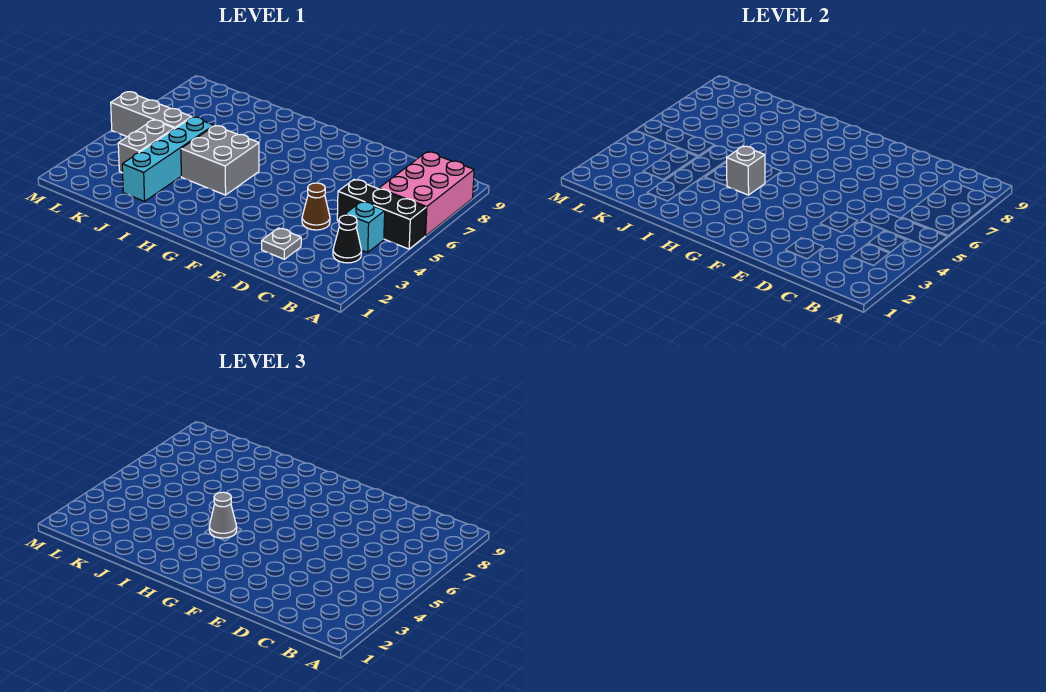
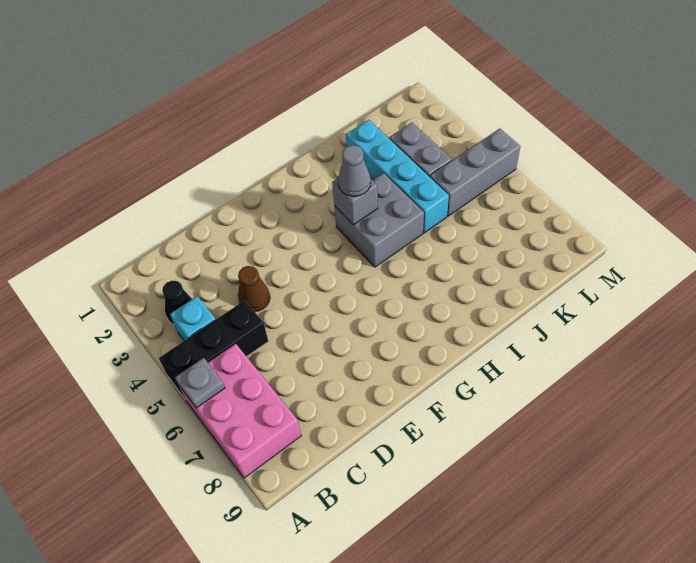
grey 1x1 plate [262,228,301,259] -> grey 1x1 plate moved to [175,358,225,408]

